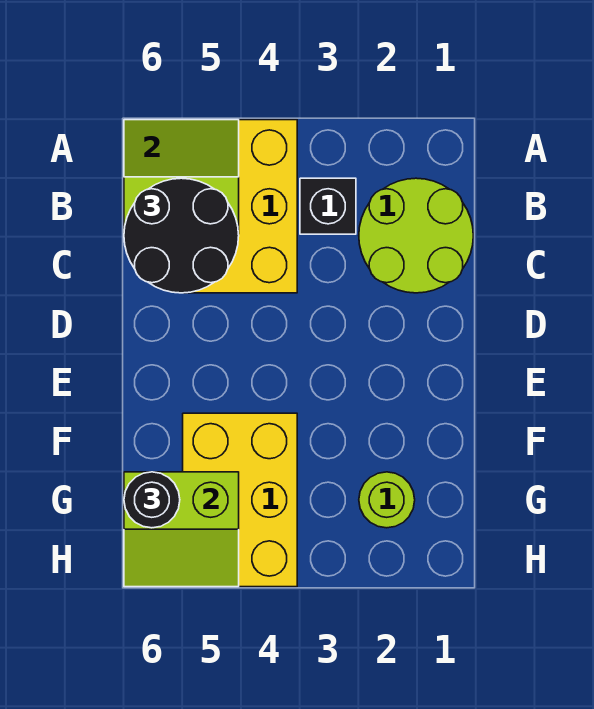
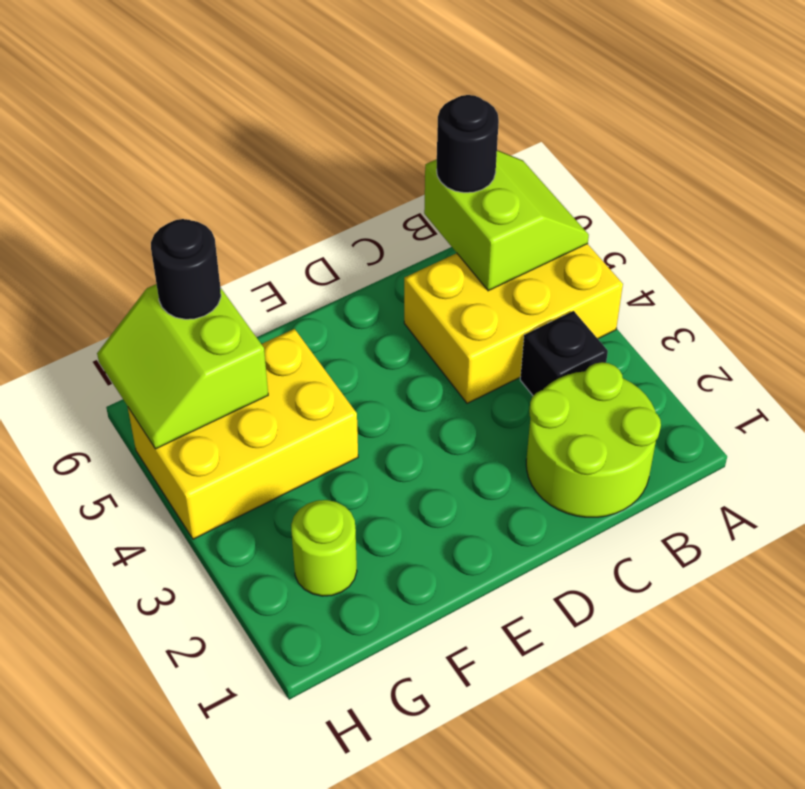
black 2x2 round brick [124,178,239,293] -> black 1x1 round brick [437,95,499,193]

